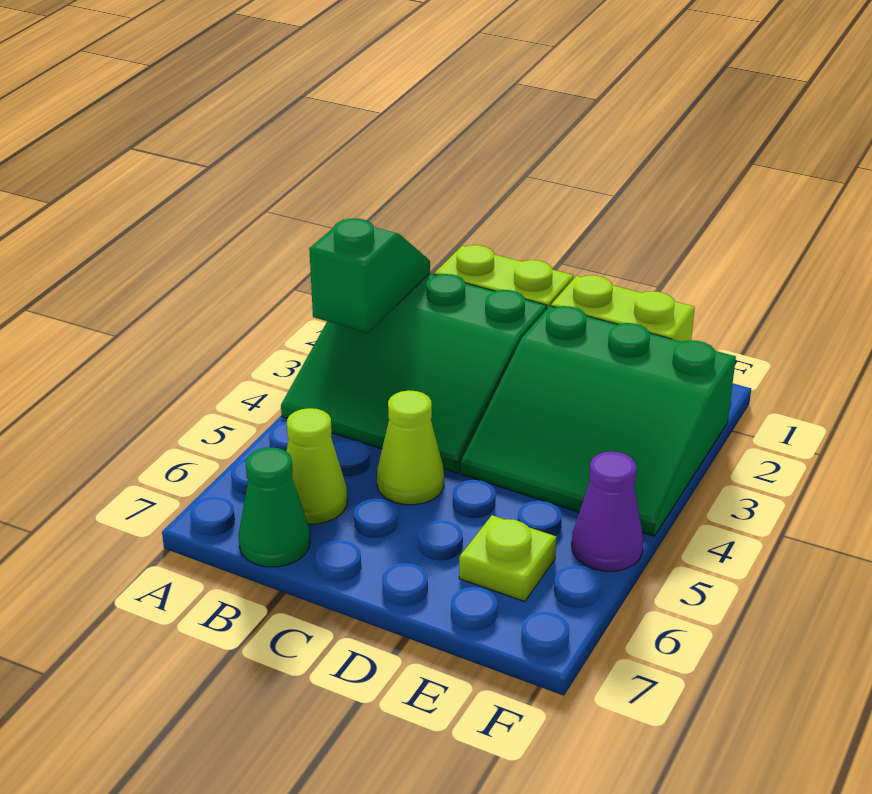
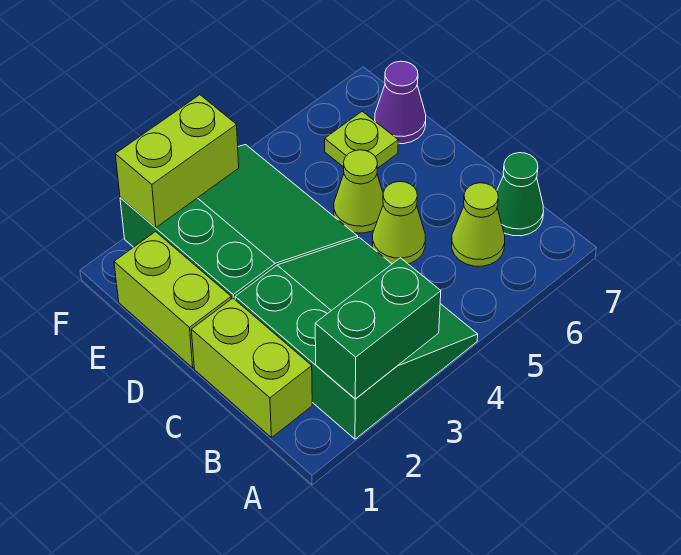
green 1x2 slope [309,219,430,333] -> green 1x2 brick [315,258,441,399]
none -> lime 1x1 cone [334,150,383,233]
none -> lime 1x2 brick [115,95,239,228]
purple 1x1 cone [572,451,644,571] -> purple 1x1 cone moved to [375,61,426,144]

